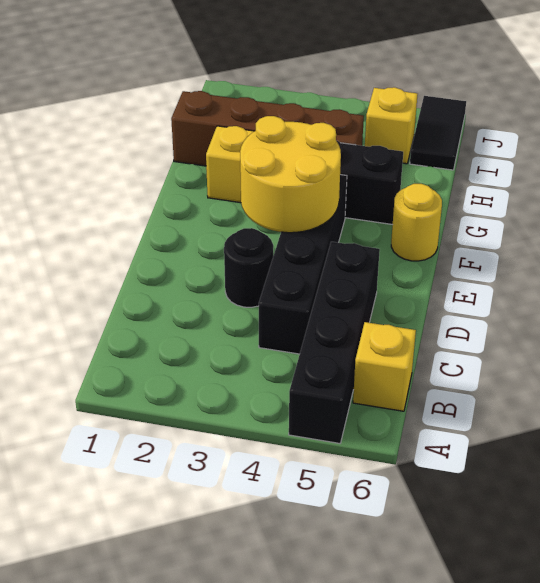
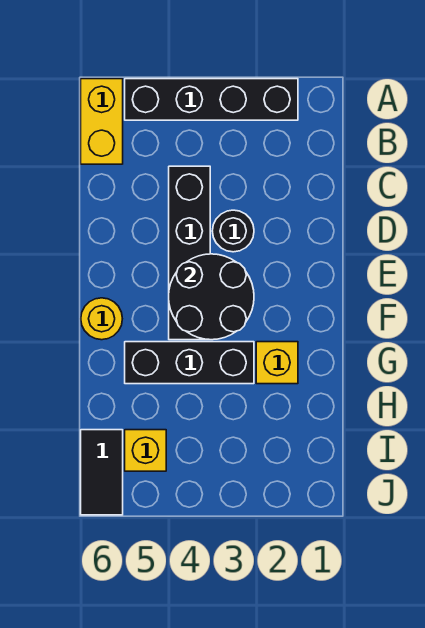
black 1x4 brick [289,242,380,444] -> black 1x4 brick turned to [125,79,298,120]
yellow 1x1 brick [353,322,416,411] -> yellow 1x2 brick [81,79,123,164]
yellow 2x2 round brick [240,116,341,233] -> black 2x2 round brick [169,254,254,340]
brown 1x4 brick [171,91,364,166] -> none

